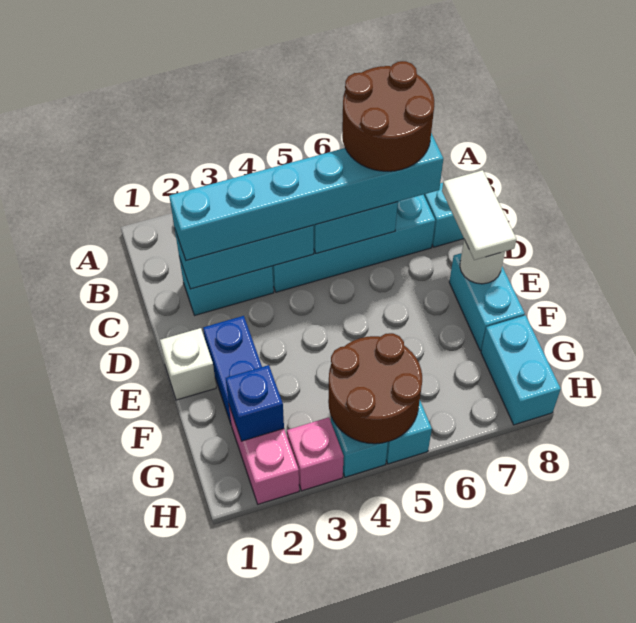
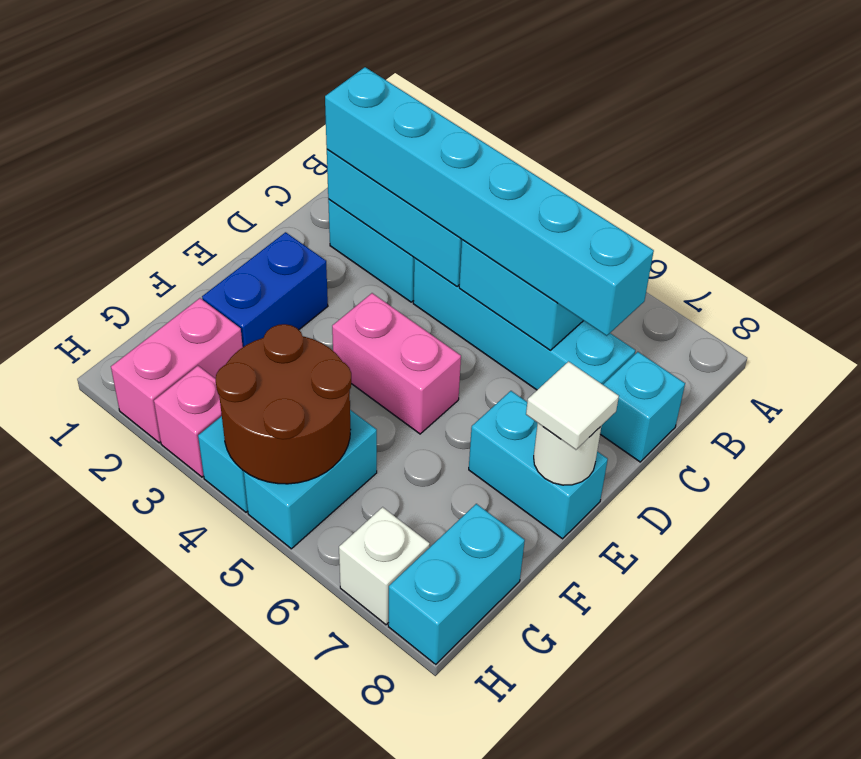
brown 2x2 round brick [342,61,434,171] -> none
white 1x2 tile [442,170,516,260] -> white 1x1 tile [526,362,619,450]
white 1x1 brick [160,328,216,400] -> white 1x1 brick moved to [339,507,430,625]
none -> pink 1x2 brick [332,293,461,434]
cyan 1x2 brick [449,253,525,351] -> cyan 1x2 brick turned to [469,391,608,539]
blue 1x1 brick [226,365,284,441] -> none

